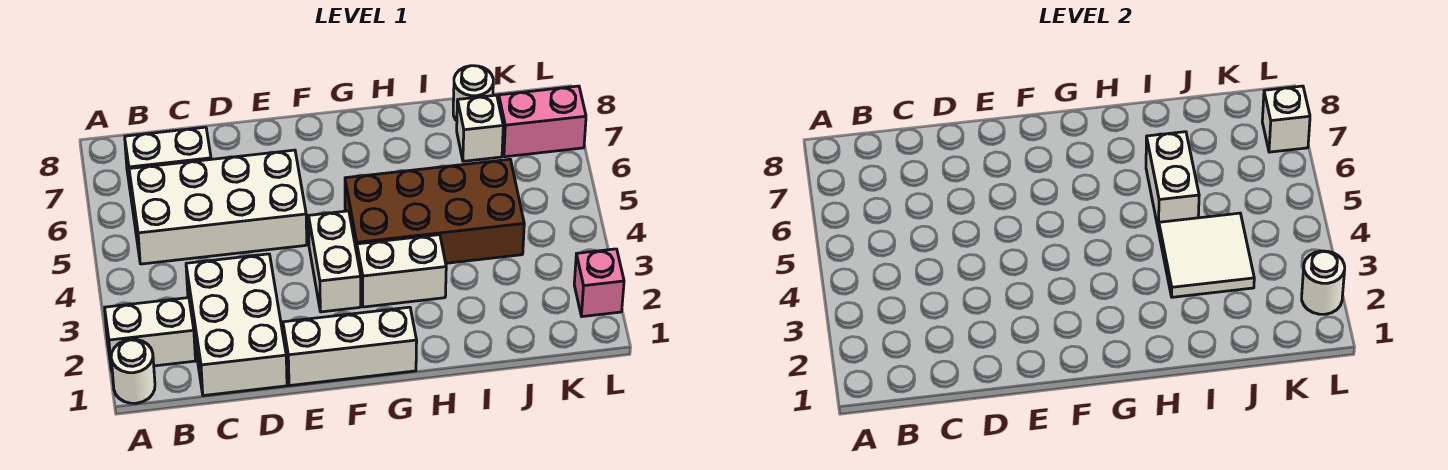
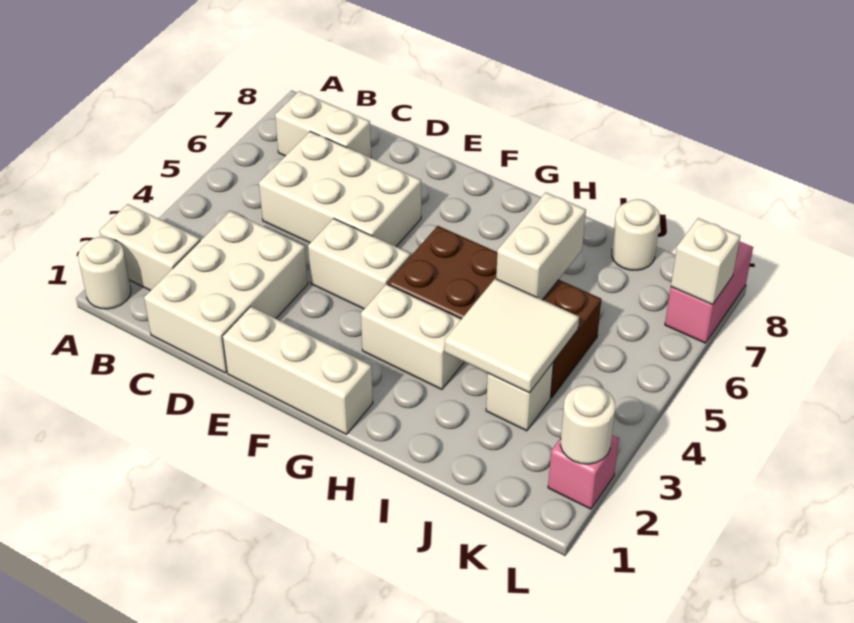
white 2x4 brick [129,150,307,264] -> white 2x3 brick [259,132,421,247]
white 1x2 brick [309,211,361,312] -> white 1x2 brick turned to [308,218,411,309]
white 1x1 brick [457,95,503,161] -> white 1x1 brick moved to [486,363,553,431]
pink 1x2 brick [499,86,586,157] -> pink 1x2 brick turned to [665,241,753,343]

